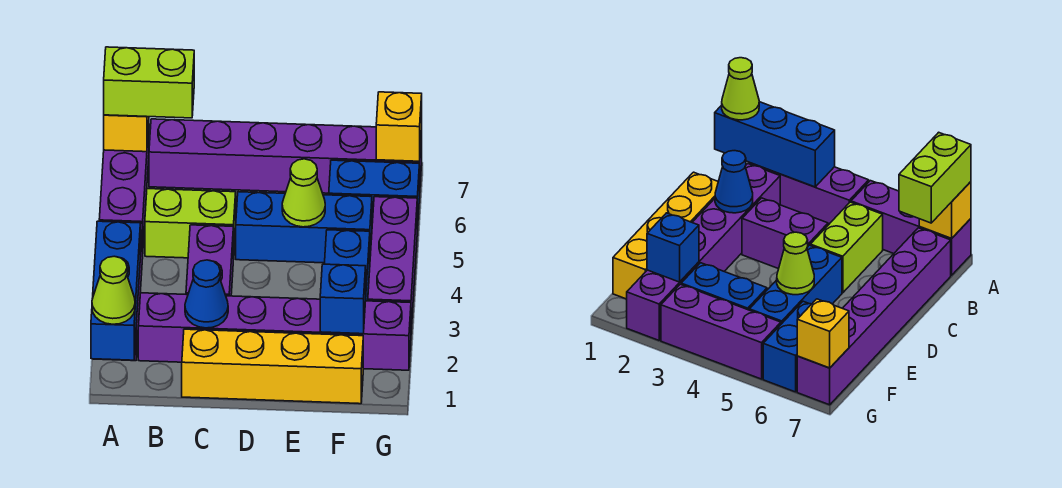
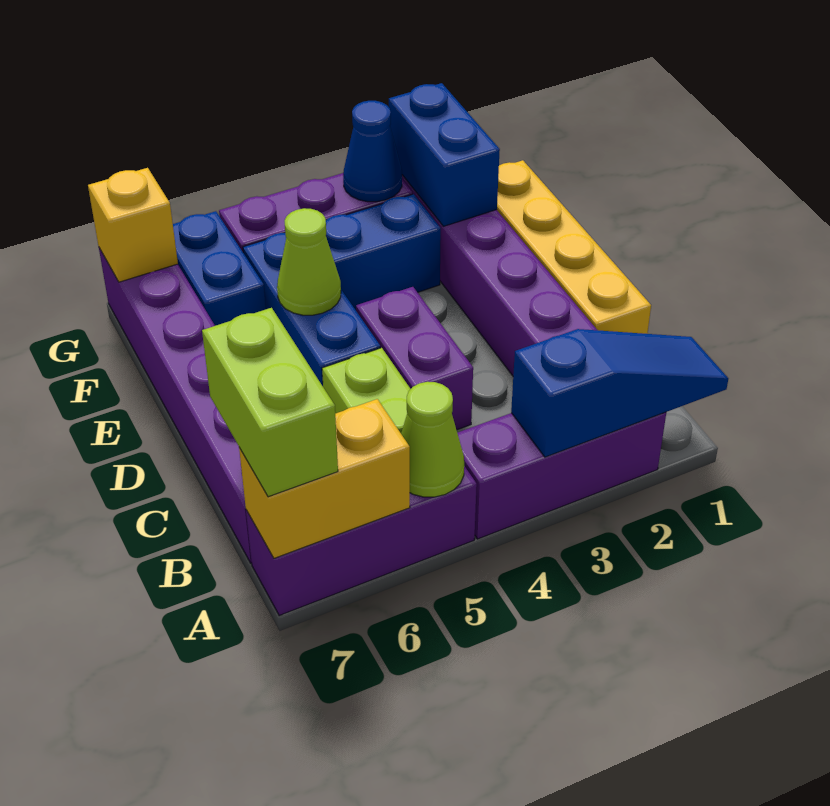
blue 1x3 brick [91,221,140,360] -> blue 1x3 slope [511,329,728,457]
lime 1x1 cone [92,256,135,324] -> lime 1x1 cone moved to [401,382,464,497]
yellow 1x1 brick [104,115,149,152] -> yellow 1x2 brick [239,399,410,558]
blue 1x1 cone [185,260,228,328] -> blue 1x1 cone moved to [343,101,402,202]
purple 1x2 brick [186,225,233,296] -> purple 1x2 brick turned to [356,287,473,430]
blue 1x1 brick [320,264,366,334] -> blue 1x2 brick [389,83,500,226]

